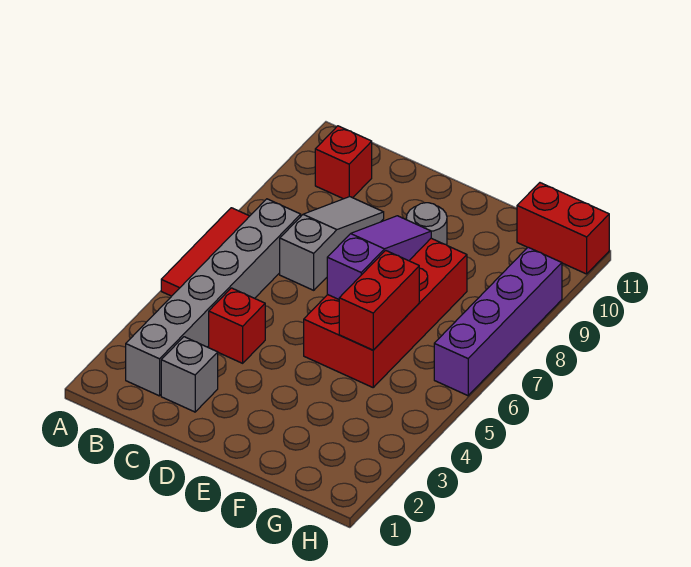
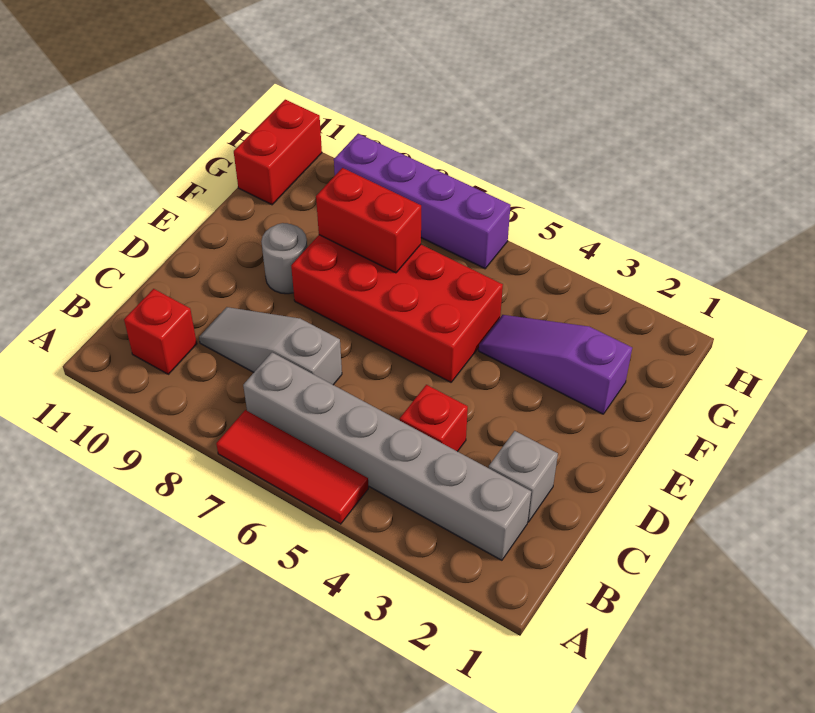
purple 1x3 slope [327,216,431,299] -> purple 1x3 slope moved to [479,315,632,414]
red 1x2 brick [339,250,419,350] -> red 1x2 brick moved to [316,168,421,273]

